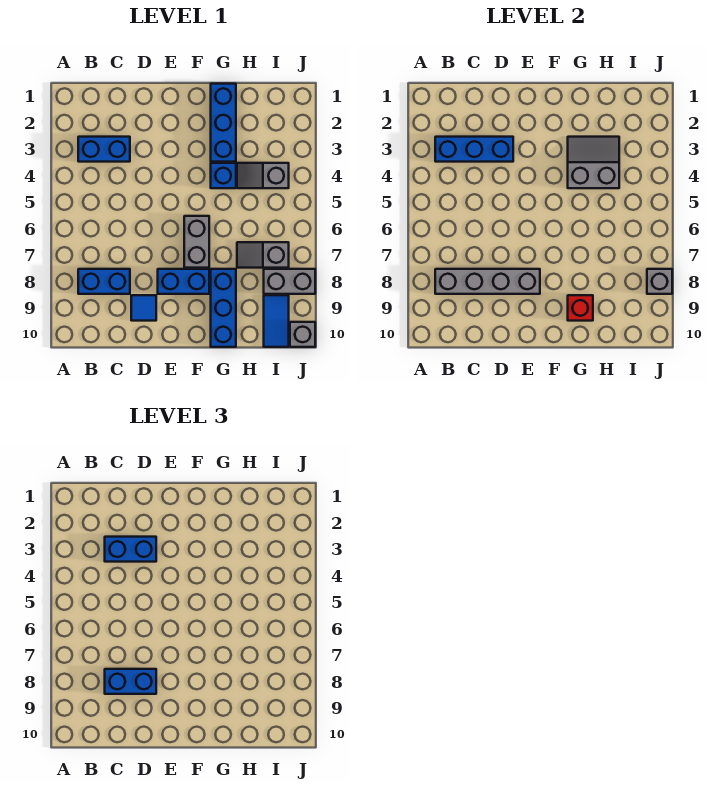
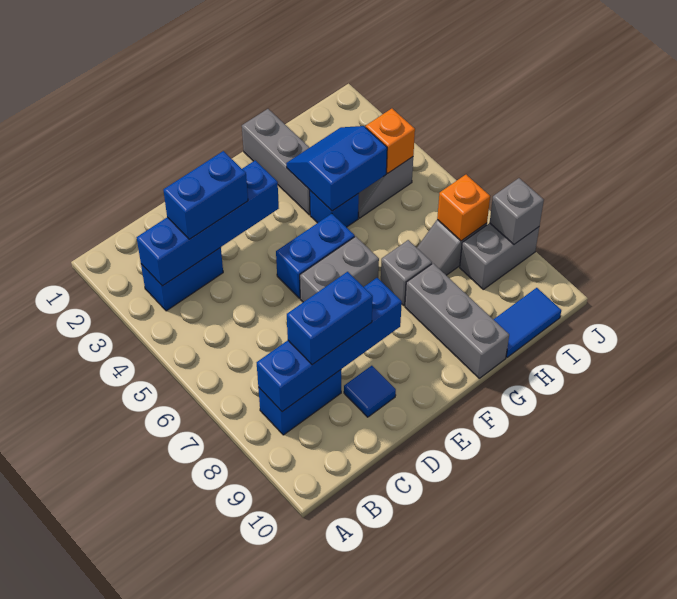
blue 1x3 brick [435,137,513,162] -> blue 1x4 brick [137,161,279,286]
grey 1x4 brick [435,269,540,294] -> blue 1x4 brick [257,278,402,412]
blue 1x2 brick [158,269,209,294] -> blue 1x2 brick moved to [276,214,355,298]
grey 1x2 brick [184,216,209,268] -> grey 1x2 brick turned to [300,236,379,302]
blue 1x3 brick [211,84,236,162] -> grey 1x3 brick [242,109,310,215]
grey 2x2 slope [568,137,619,188] -> blue 2x2 slope [286,126,387,211]
blue 1x3 brick [211,269,236,347] -> grey 1x3 brick [405,263,509,378]
red 1x1 brick [568,295,593,321] -> none
none -> orange 1x1 brick [366,109,415,173]
none -> orange 1x1 brick [437,175,490,241]
blue 1x2 tile [264,295,289,347] -> blue 1x2 tile turned to [493,288,561,357]
grey 1x1 brick [290,322,315,347] -> grey 1x1 brick moved to [381,240,432,305]

